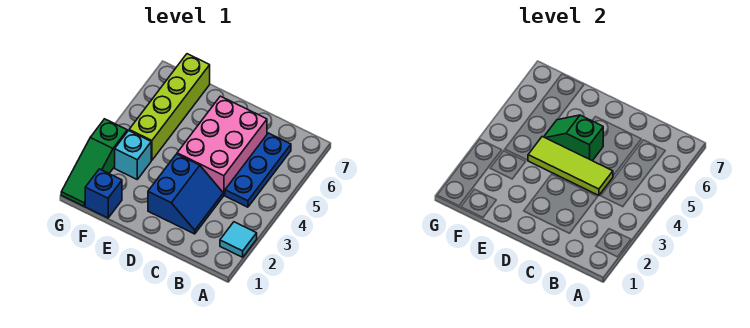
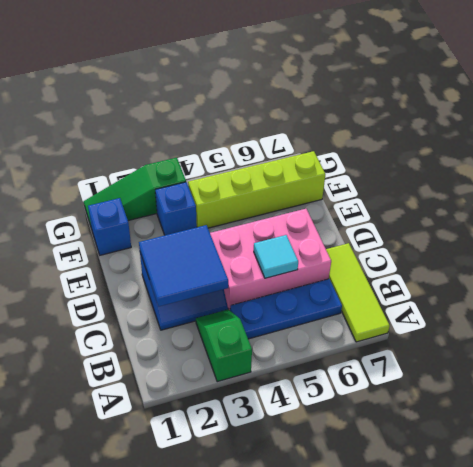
cyan 1x1 tile [220,222,257,257] -> cyan 1x1 tile moved to [254,235,298,278]
none -> blue 2x2 tile [139,225,228,306]
lime 1x3 tile [528,137,613,195] -> lime 1x3 tile moved to [326,243,390,342]
green 1x2 slope [544,115,603,161] -> green 1x2 slope moved to [196,309,252,382]
cyan 1x1 brick [115,131,151,179] -> blue 1x1 brick [155,182,197,235]

